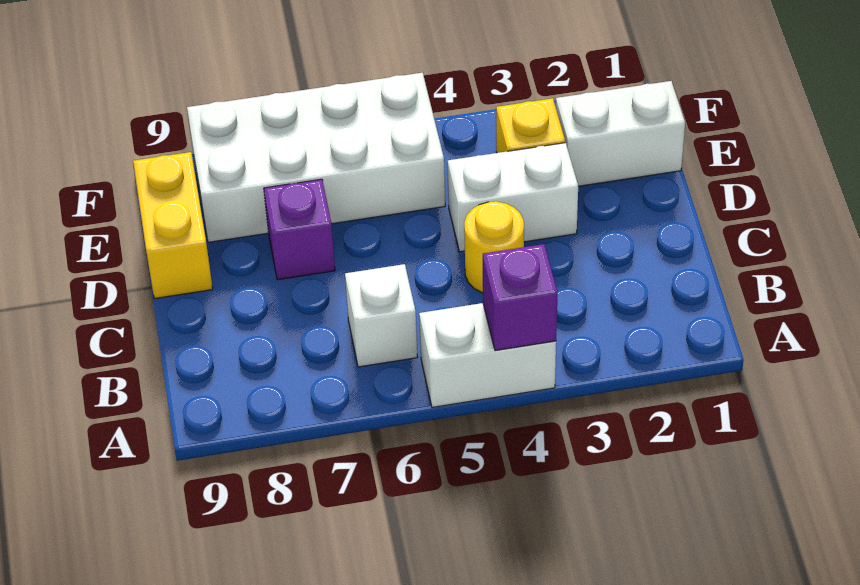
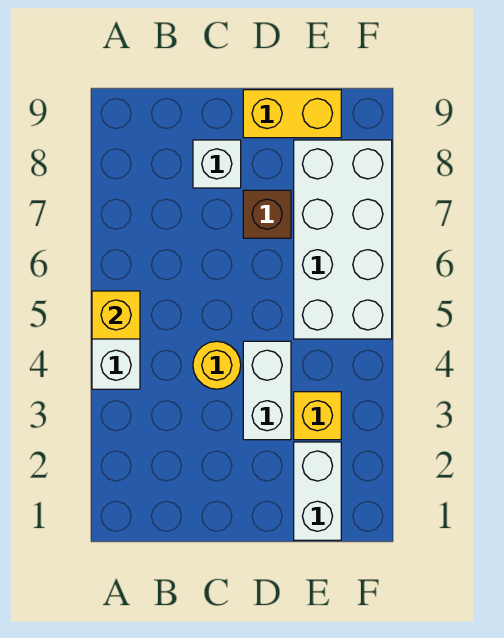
purple 1x1 brick [483,244,558,351] -> none
none -> yellow 1x1 brick [92,291,140,339]
white 1x1 brick [345,264,417,367] -> white 1x1 brick moved to [193,140,241,188]
purple 1x1 brick [264,179,335,280] -> brown 1x1 brick [243,190,291,238]

